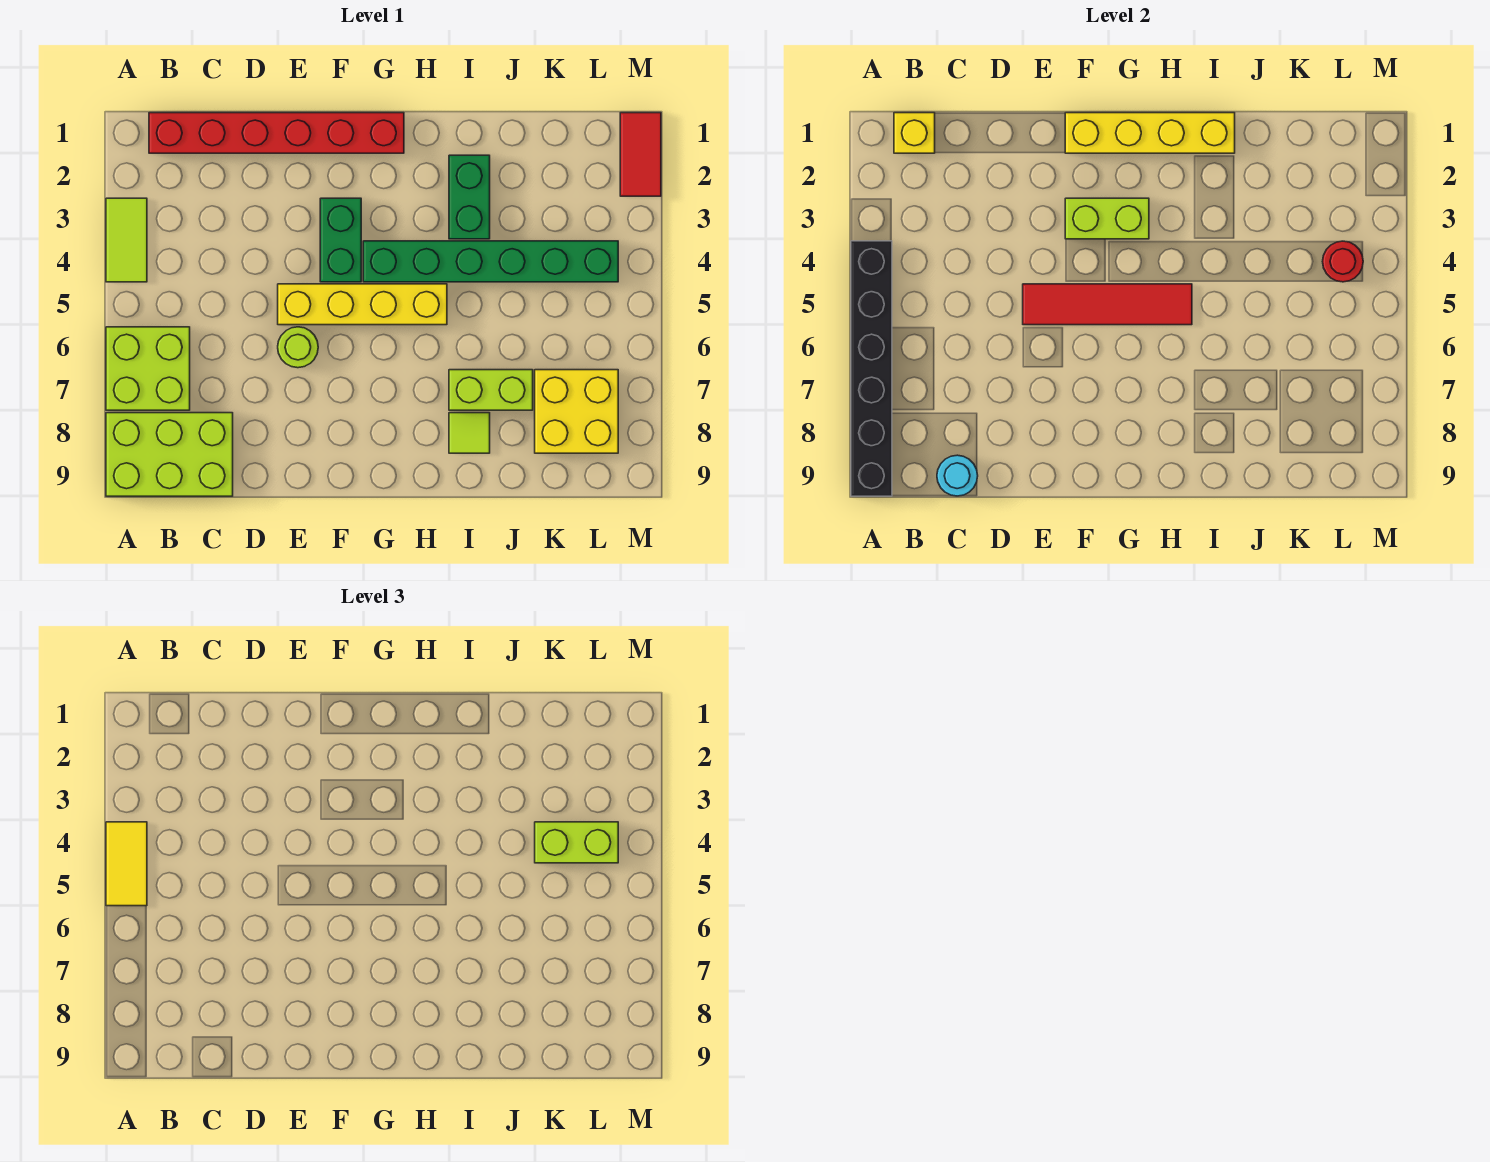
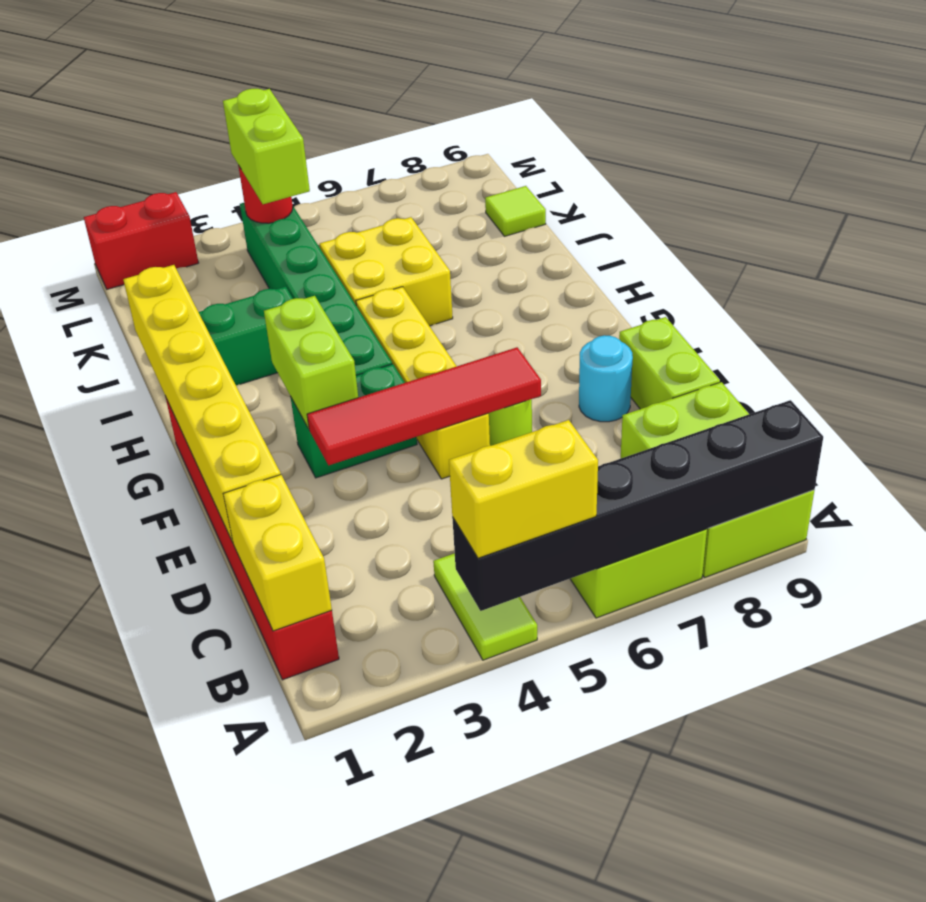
lime 1x2 tile [106,198,147,282] -> lime 1x2 tile turned to [433,553,537,660]
yellow 1x2 tile [106,822,147,906] -> yellow 1x2 brick [449,420,598,558]
yellow 1x1 brick [894,113,935,153] -> yellow 1x2 brick [223,475,332,631]
cyan 1x1 round brick [937,455,978,496] -> cyan 1x1 round brick moved to [579,335,633,422]
red 1x4 tile [1023,284,1192,325] -> red 1x4 tile turned to [307,347,541,465]
yellow 1x4 brick [1065,113,1235,153] -> yellow 1x6 brick [123,265,281,542]
lime 1x2 brick [449,370,533,410] -> lime 1x2 brick moved to [619,317,720,409]
lime 1x1 tile [449,413,490,453] -> lime 1x1 tile moved to [485,186,546,236]
yellow 2x2 brick [535,370,618,453] -> yellow 2x2 brick moved to [320,217,453,326]
red 1x2 tile [620,113,661,196] -> red 1x2 brick [84,192,198,289]

